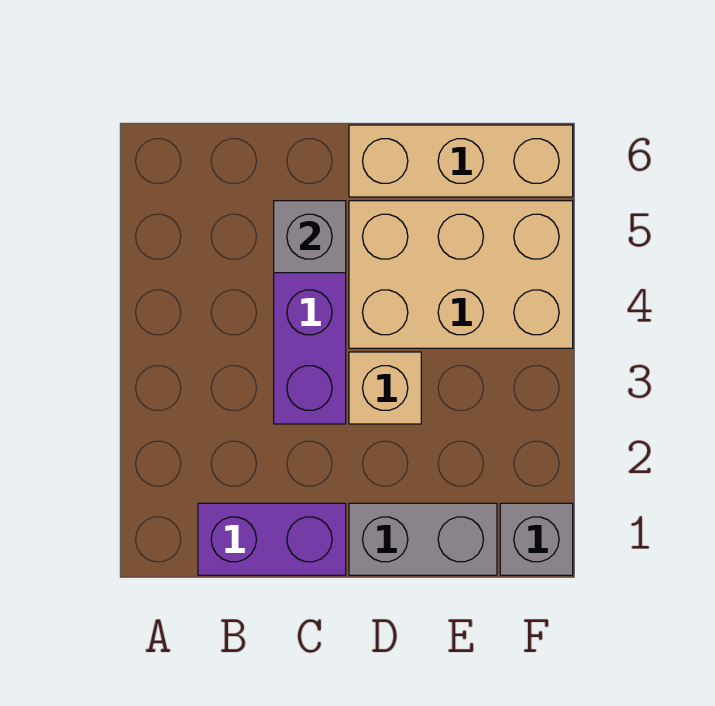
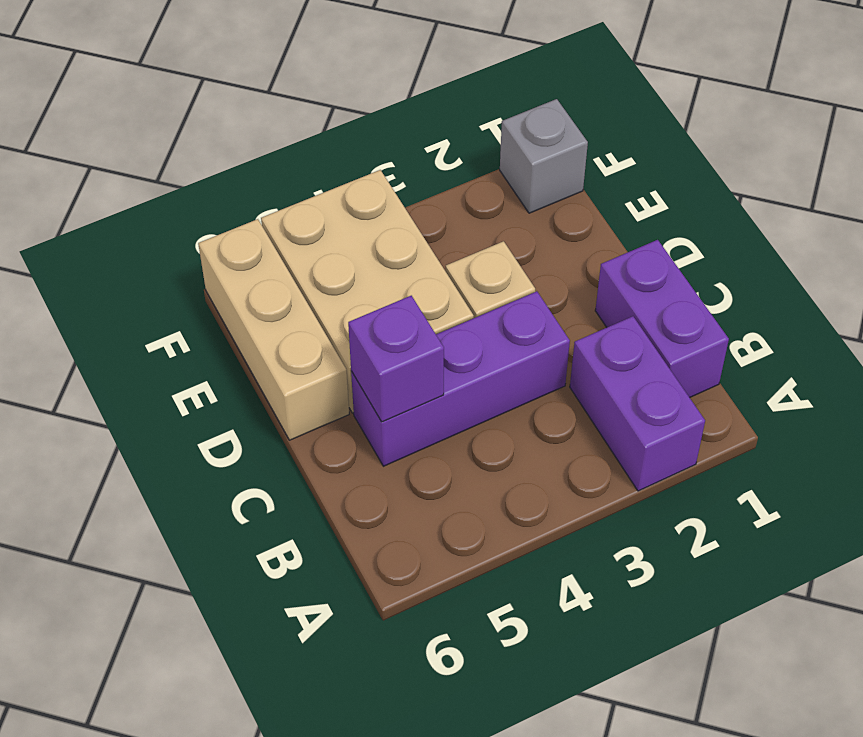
none -> purple 1x2 brick [570,316,705,491]
grey 1x1 brick [274,201,346,273] -> purple 1x1 brick [348,296,444,422]
grey 1x2 brick [349,503,497,575] -> none

